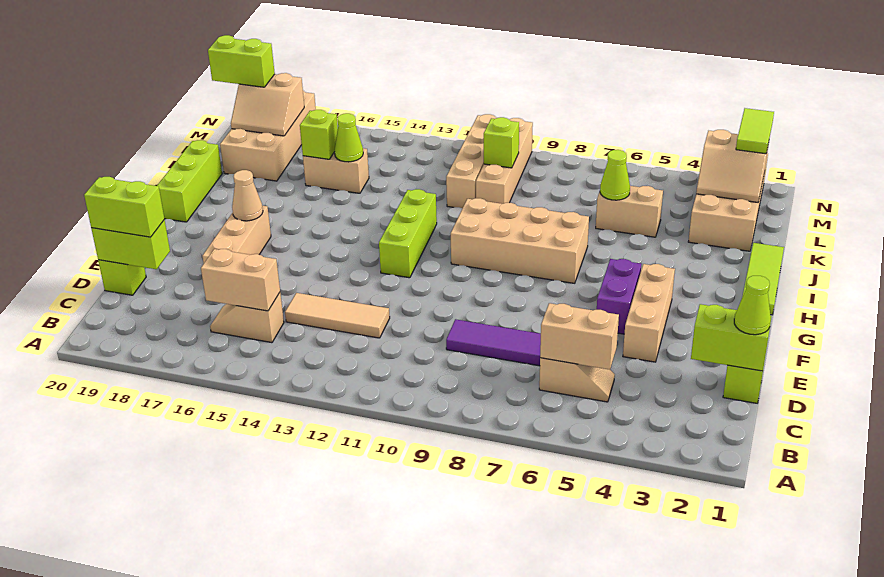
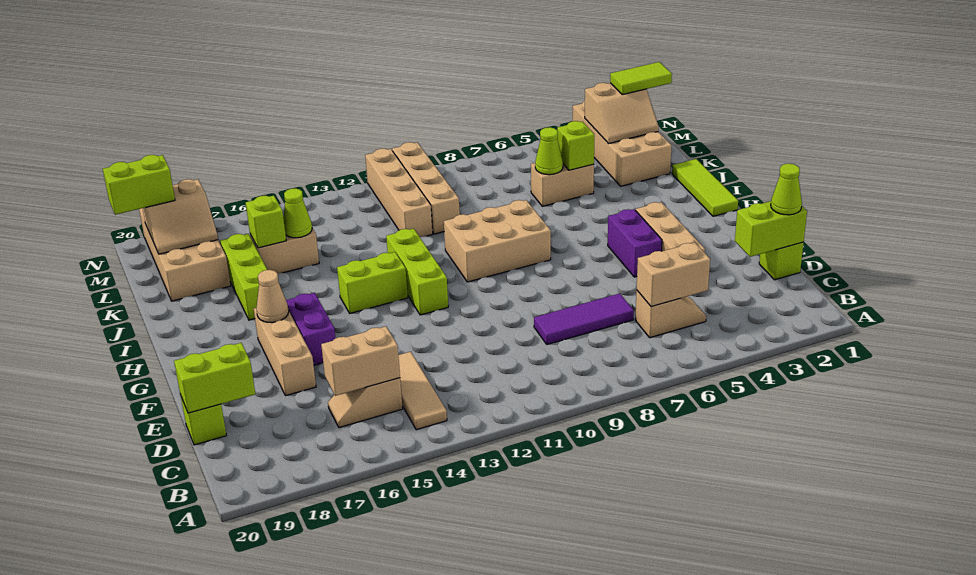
tan 1x3 tile [285,293,390,338] -> tan 1x3 tile turned to [398,352,447,430]
lime 1x2 brick [84,177,164,237] -> lime 1x2 brick moved to [337,252,408,313]
none -> purple 1x2 brick [286,293,335,365]
tan 2x4 brick [451,198,589,283] -> tan 2x3 brick [444,200,551,282]
lime 1x3 brick [157,140,222,222] -> lime 1x3 brick moved to [220,234,267,320]
lime 1x1 brick [484,117,519,168] -> lime 1x1 brick moved to [557,121,594,170]
lime 1x2 tile [736,108,774,154] -> lime 1x2 tile turned to [610,62,672,95]

